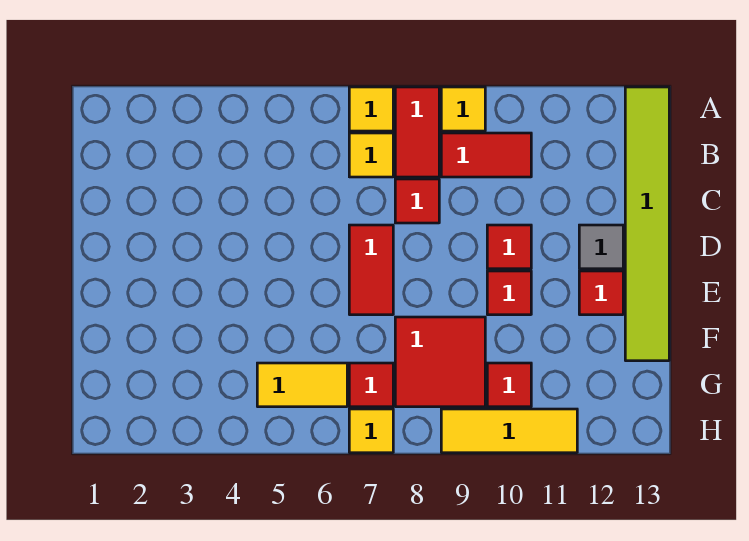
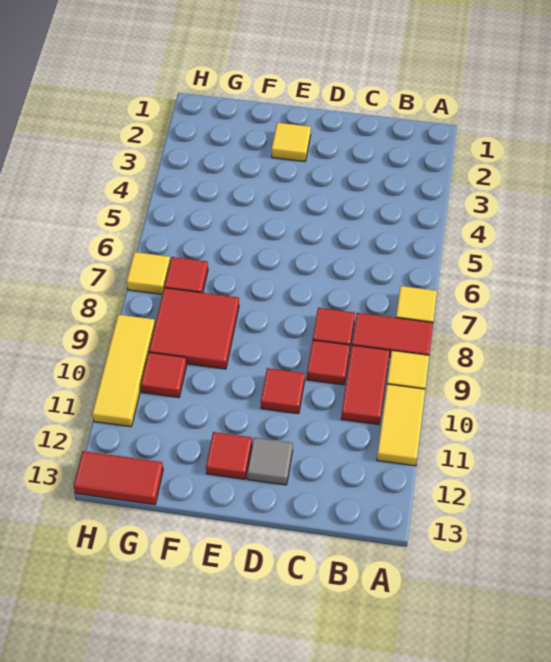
lime 1x6 tile [625,87,669,361] -> none
yellow 1x1 tile [349,133,393,177] -> yellow 1x1 tile moved to [272,123,311,162]
red 1x2 tile [349,225,393,315] -> red 1x2 tile moved to [73,451,163,505]
red 1x1 tile [487,271,531,315] -> red 1x1 tile moved to [307,340,350,385]
yellow 1x2 tile [257,363,347,407] -> yellow 1x2 tile moved to [377,384,425,466]

